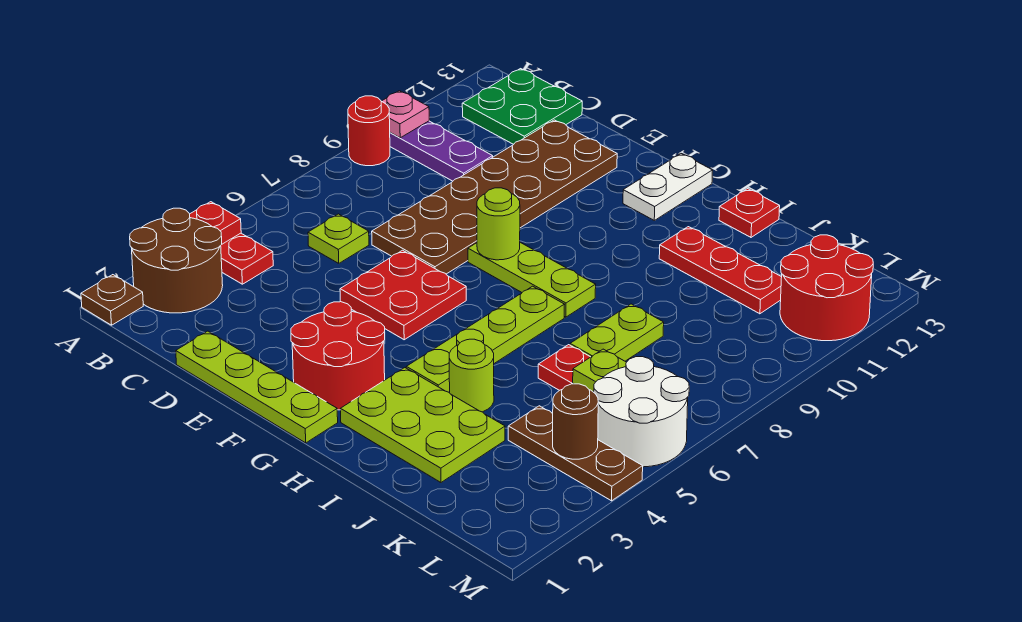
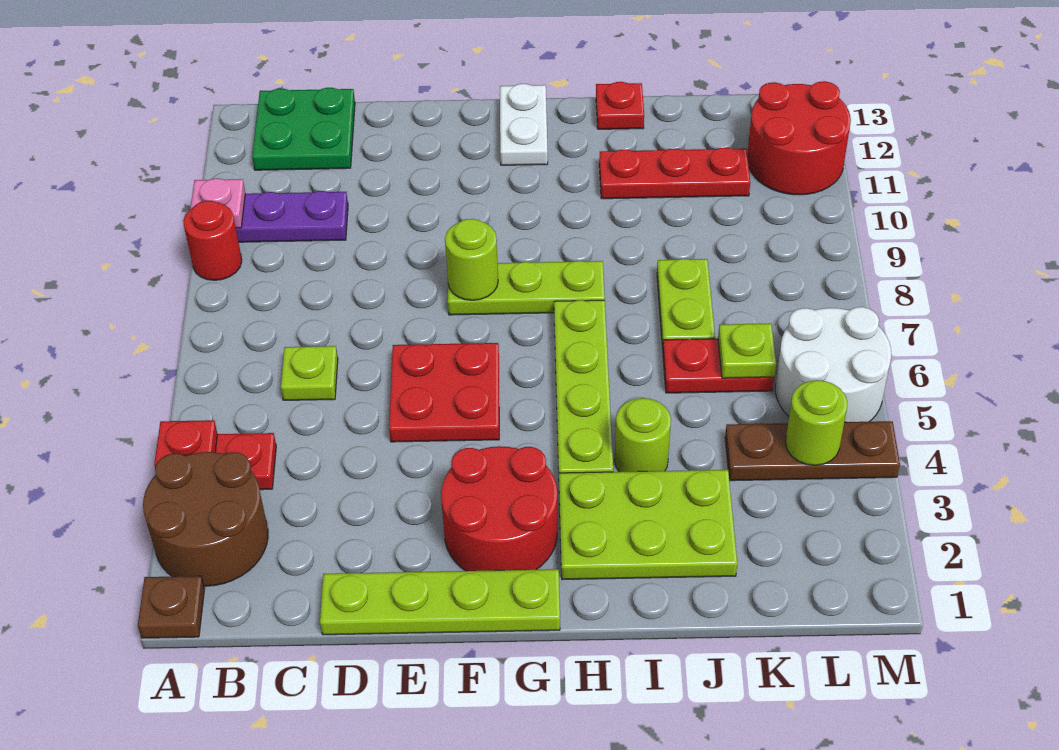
brown 2x6 plate [372,120,617,274] -> none
brown 1x1 round brick [552,384,598,459] -> lime 1x1 round brick [786,380,847,465]

